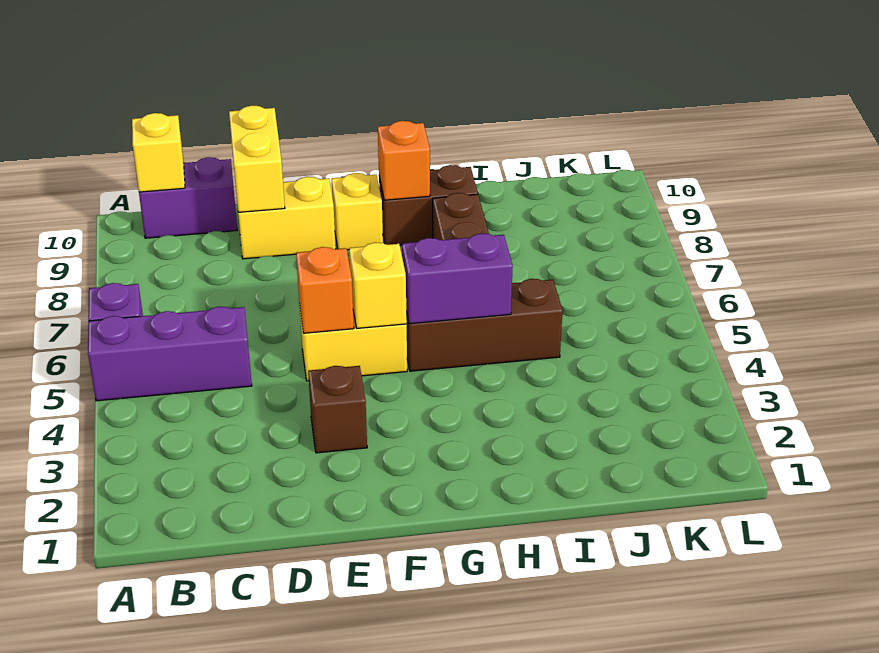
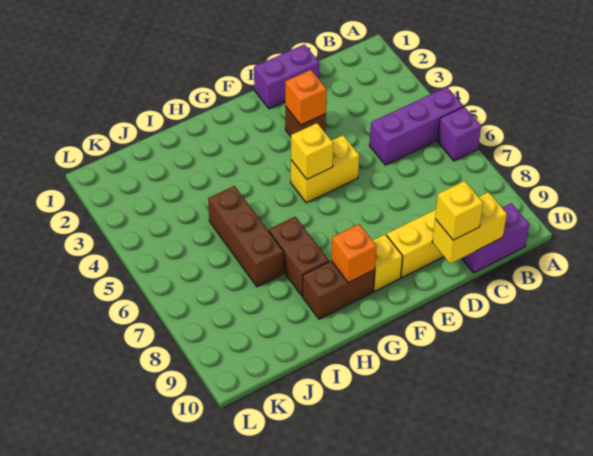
yellow 1x1 brick [132,113,185,192] -> yellow 1x1 brick moved to [435,181,483,240]
yellow 1x2 brick [229,105,285,212] -> yellow 1x2 brick turned to [432,192,507,264]
orange 1x1 brick [296,247,354,333] -> orange 1x1 brick moved to [285,70,327,125]
brown 1x3 brick [406,279,563,371] -> brown 1x3 brick turned to [208,186,284,287]
purple 1x2 brick [402,233,513,324] -> purple 1x2 brick moved to [254,44,320,109]

